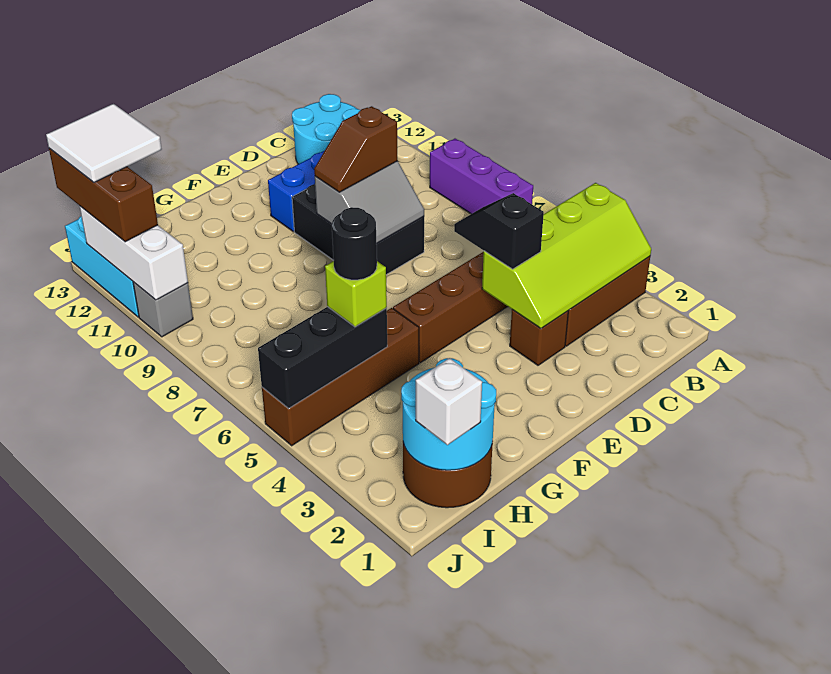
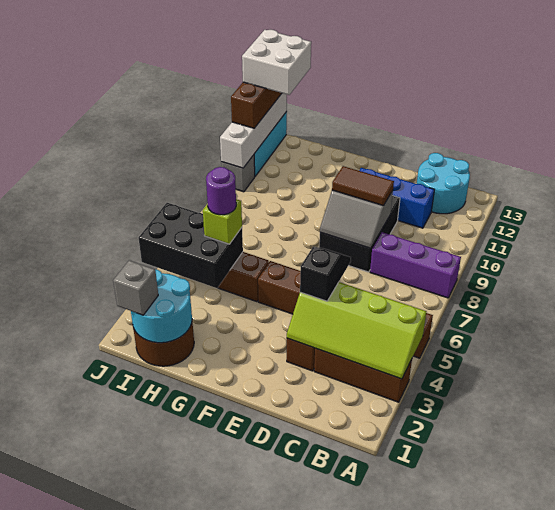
purple 1x3 brick [430,139,533,214] -> purple 1x3 brick turned to [370,232,461,298]
brown 1x2 slope [314,106,397,192] -> brown 1x2 tile [332,166,394,206]
black 1x3 brick [258,307,387,409] -> black 2x3 brick [139,203,243,288]
black 1x1 round brick [332,207,377,280] -> purple 1x1 round brick [206,167,236,215]
white 1x1 brick [416,358,482,445] -> grey 1x1 brick [113,260,158,315]
white 2x2 tile [46,104,162,182] -> white 2x2 brick [242,30,311,95]
white 1x3 brick [80,206,188,300] -> white 1x4 brick [220,93,287,168]

